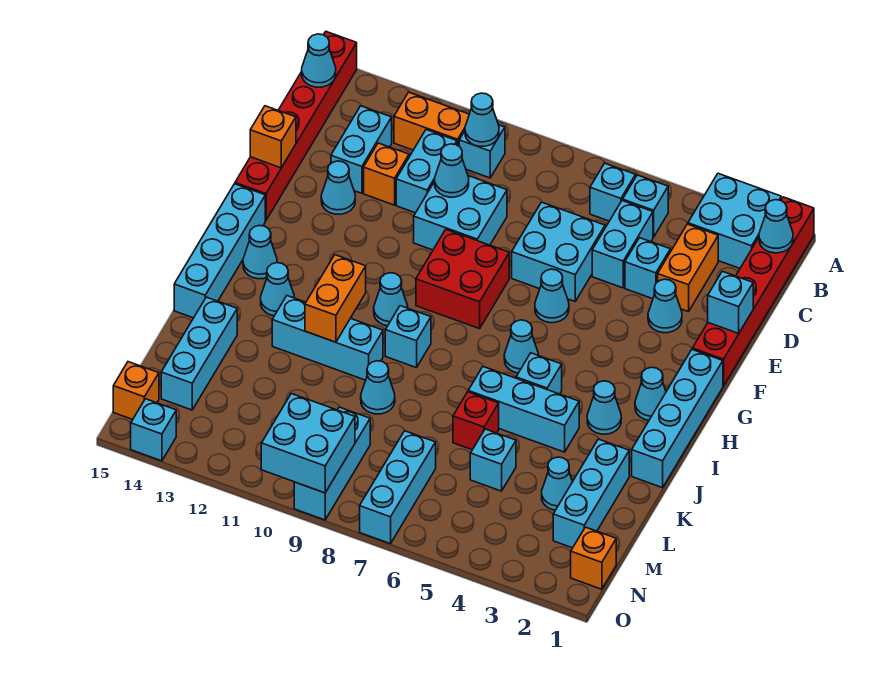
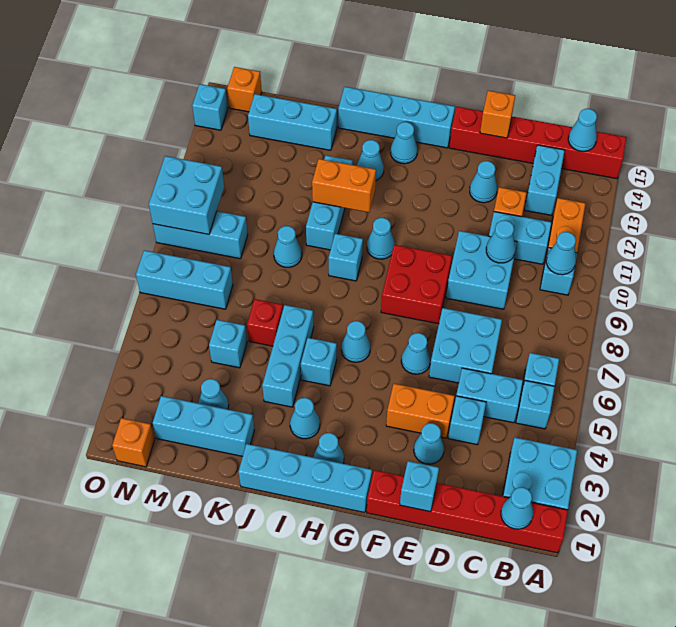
orange 1x2 brick [658,224,718,312] -> orange 1x2 brick moved to [386,384,454,438]
cyan 1x2 brick [331,106,392,193] -> cyan 1x2 brick turned to [525,145,565,215]

